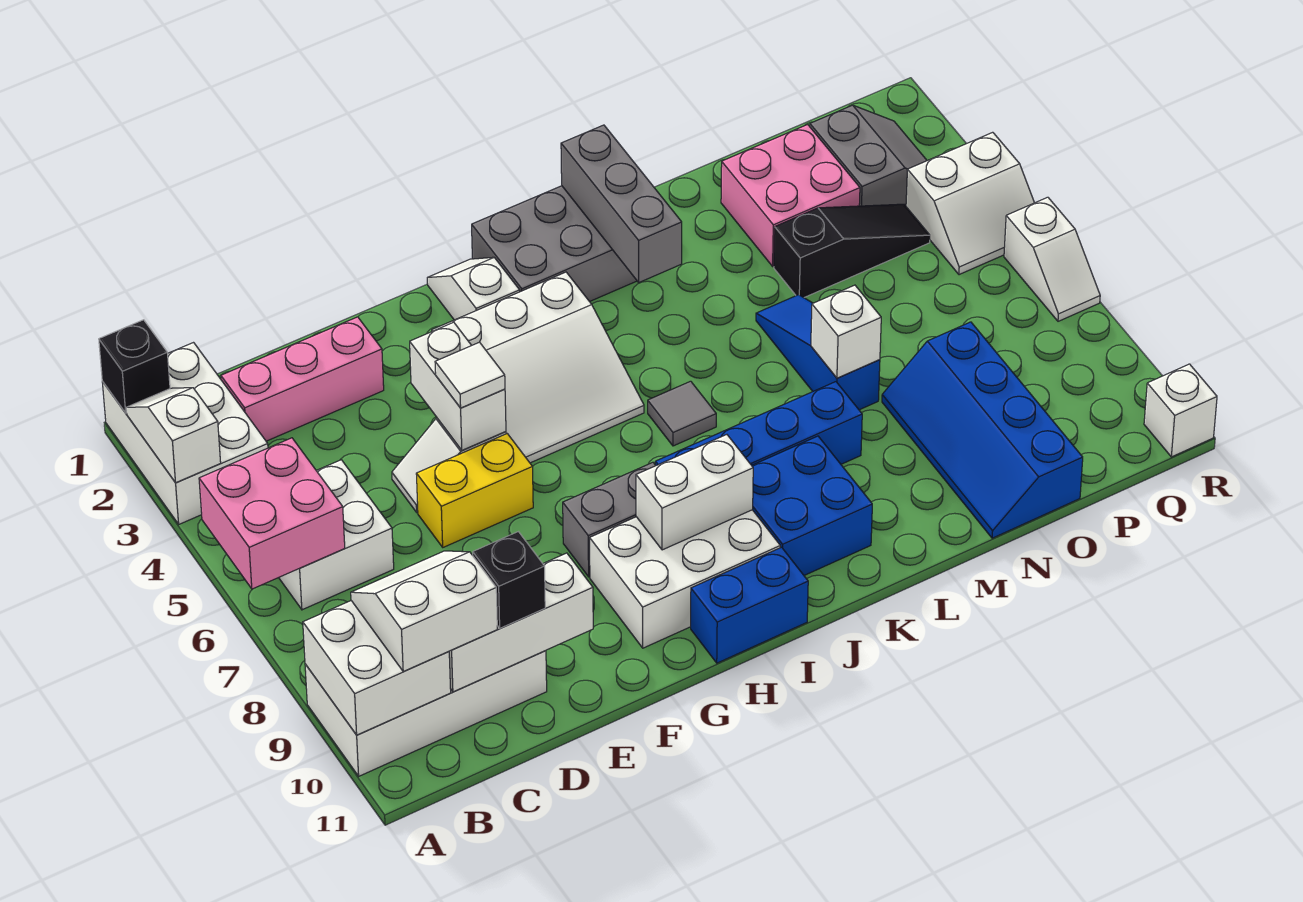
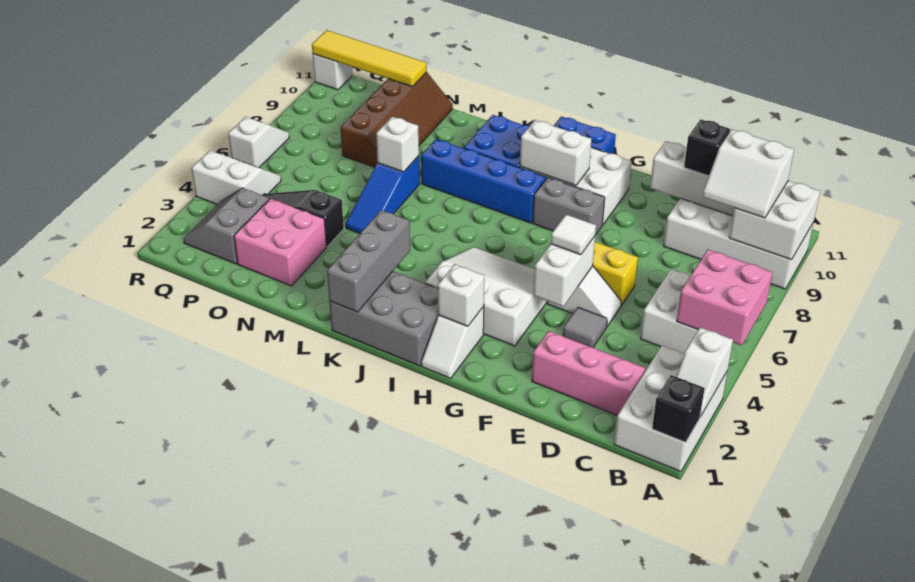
none -> white 1x1 brick [438,264,484,326]
grey 1x1 tile [648,381,716,446] -> grey 1x1 tile moved to [563,307,607,347]
blue 2x4 slope [882,322,1083,538] -> brown 2x4 slope [340,72,453,167]
none -> yellow 1x4 tile [312,30,427,86]

